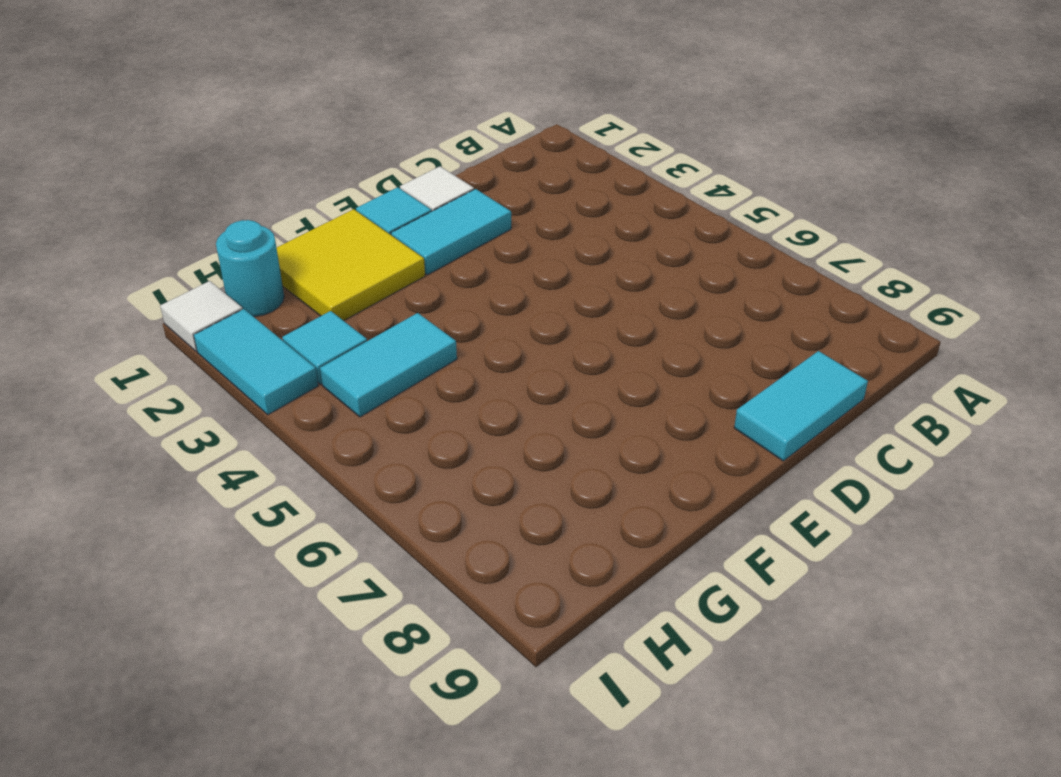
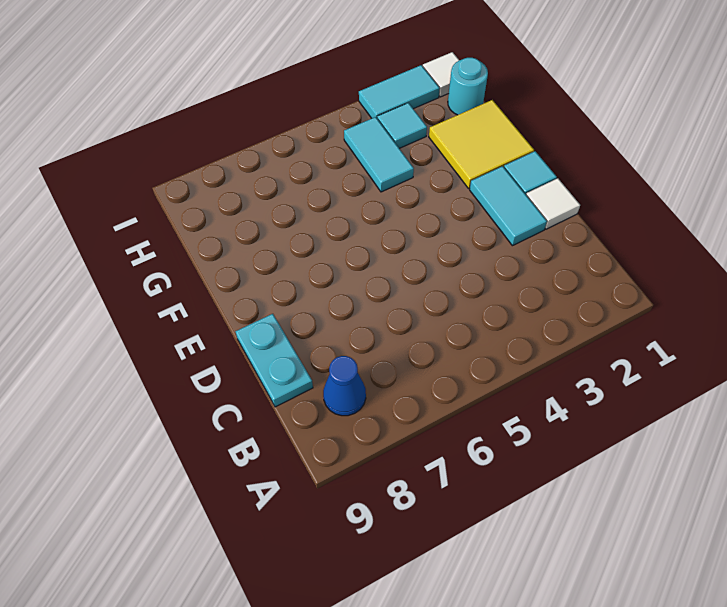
none -> blue 1x1 cone [323,356,366,416]
cyan 1x2 tile [734,351,868,461] -> cyan 1x2 plate [236,314,313,407]

